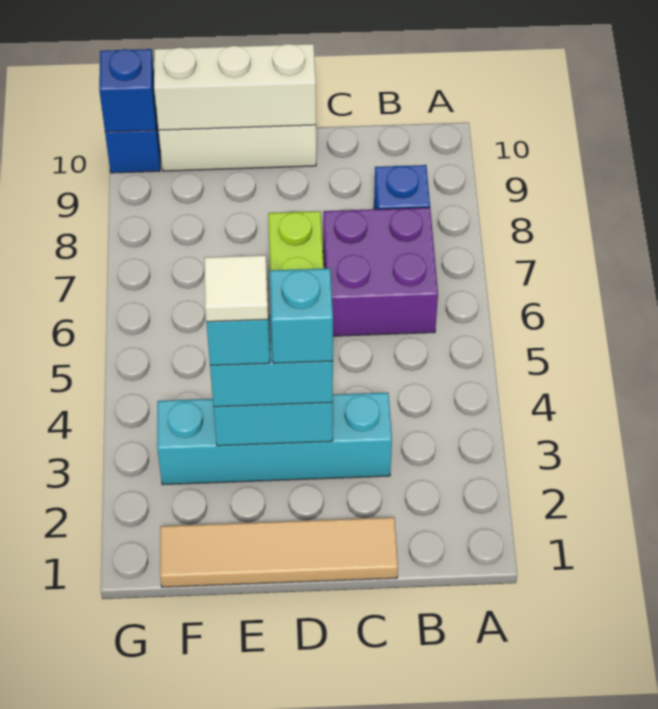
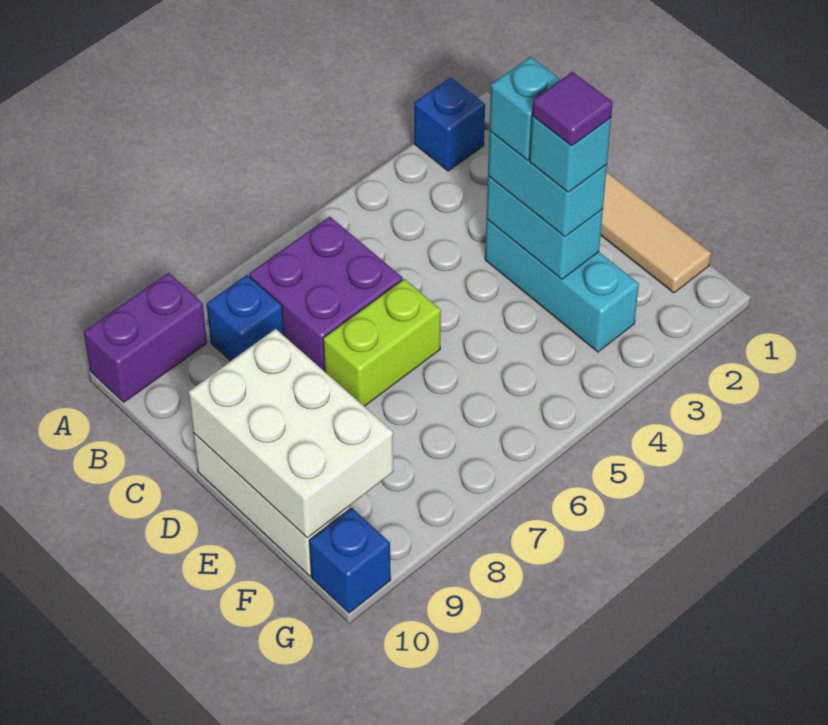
none -> purple 1x2 brick [84,273,207,402]
cyan 1x4 brick [157,393,392,485] -> cyan 1x3 brick [485,219,639,352]
white 1x3 brick [154,44,316,130] -> white 2x3 brick [188,329,393,538]
white 1x1 tile [205,255,268,322] -> purple 1x1 tile [532,72,613,146]
blue 1x1 brick [99,49,156,132] -> blue 1x1 brick moved to [414,77,485,171]

